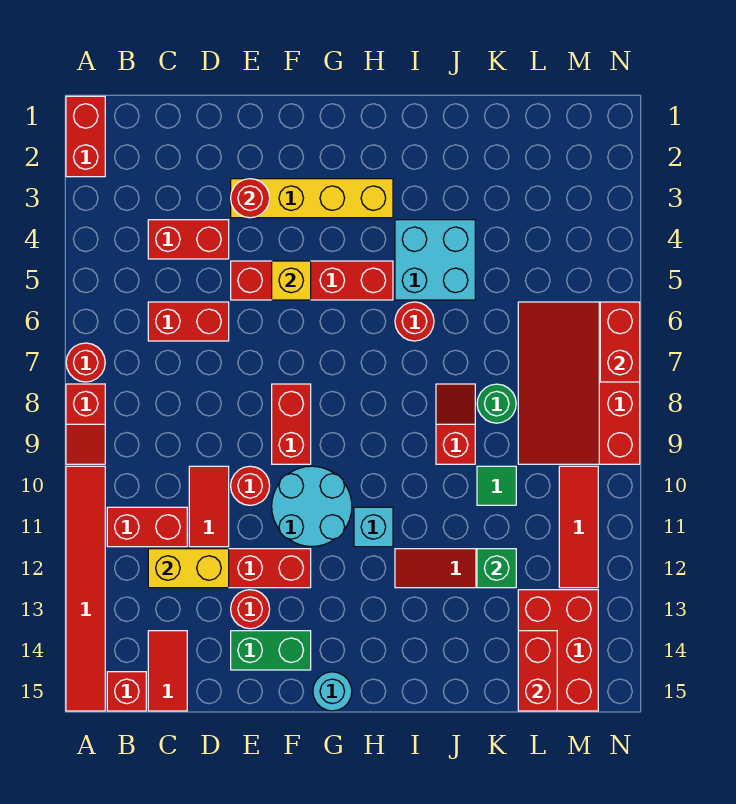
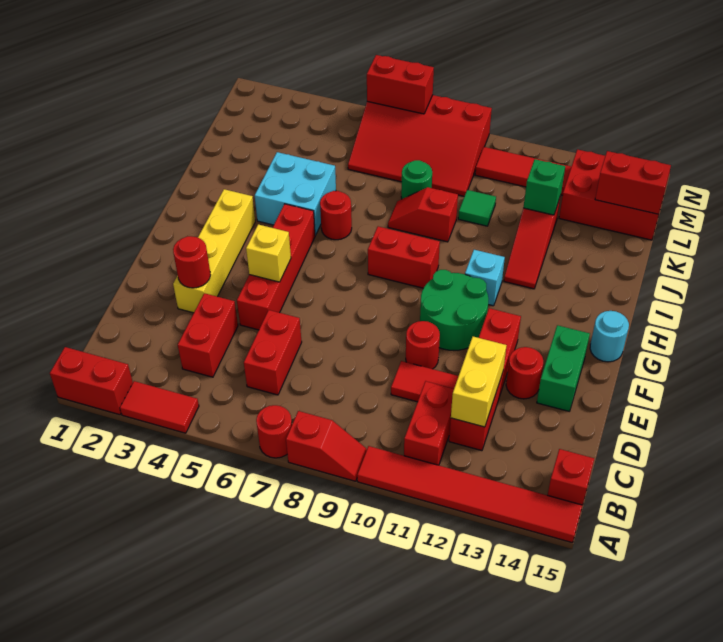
red 1x2 tile [148,631,187,711] -> red 1x2 tile moved to [120,381,199,433]
red 1x2 brick [272,384,311,464] -> red 1x2 brick moved to [368,226,440,288]
cyan 2x2 round brick [272,466,352,547] -> green 2x2 round brick [420,270,489,350]

